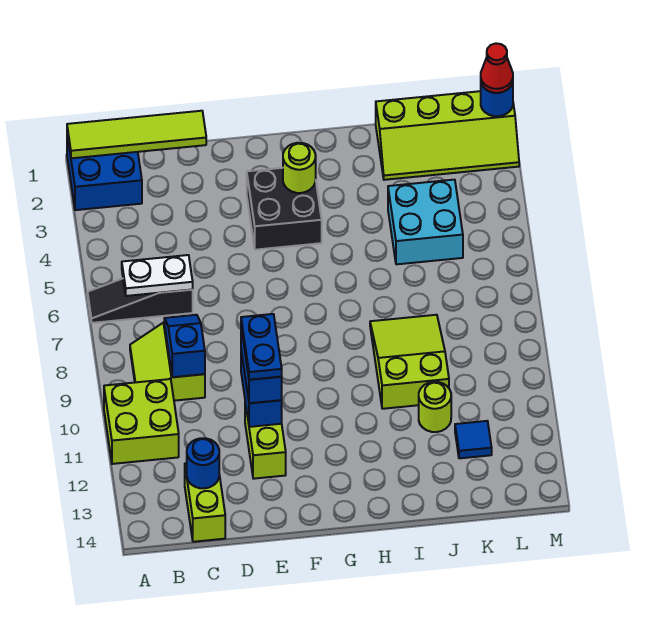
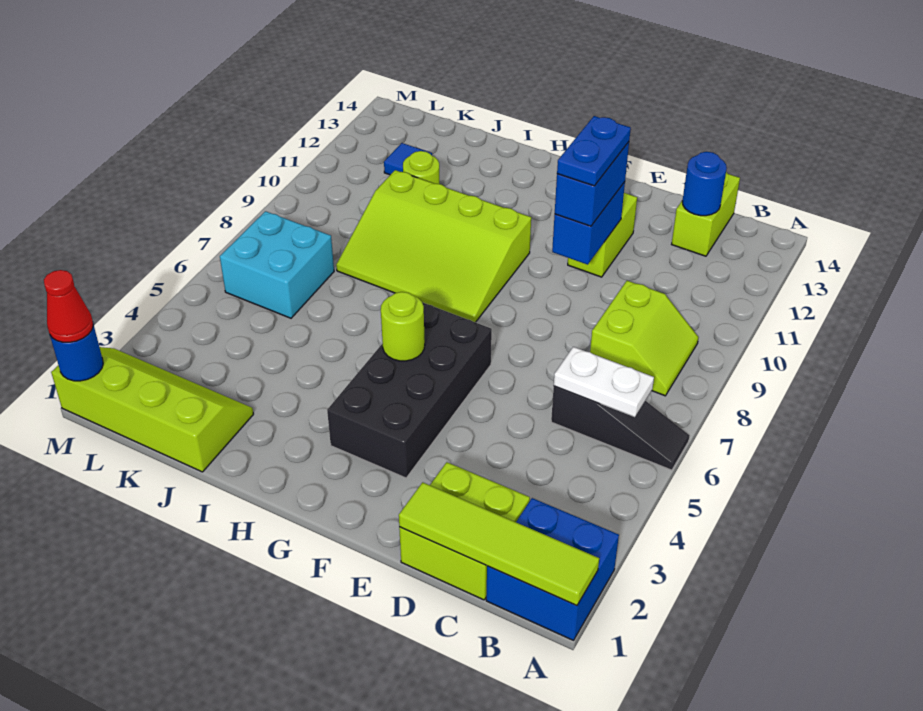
lime 2x2 brick [104,379,179,464] -> lime 2x2 brick moved to [399,462,530,600]
blue 1x2 slope [164,315,205,377] -> none
black 2x2 brick [247,168,322,250] -> black 2x4 brick [327,302,492,478]
lime 1x1 round brick [283,143,316,193] -> lime 1x1 round brick moved to [381,292,425,361]
lime 2x3 slope [370,315,449,409] -> lime 3x4 slope [336,170,531,322]
cyan 2x2 brick [388,180,463,264] -> cyan 2x2 brick moved to [220,211,334,318]

